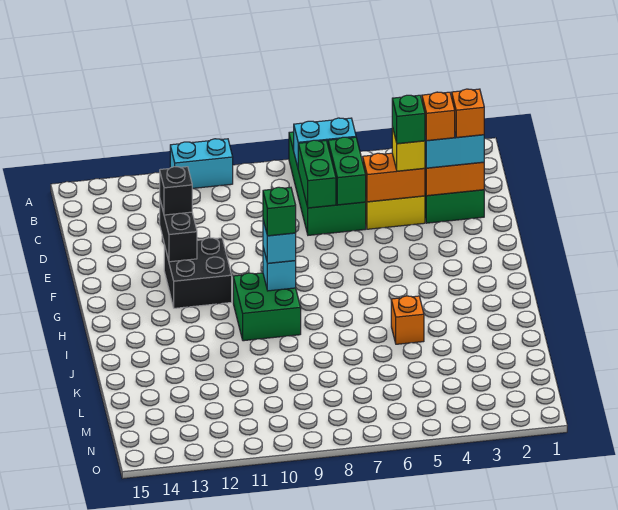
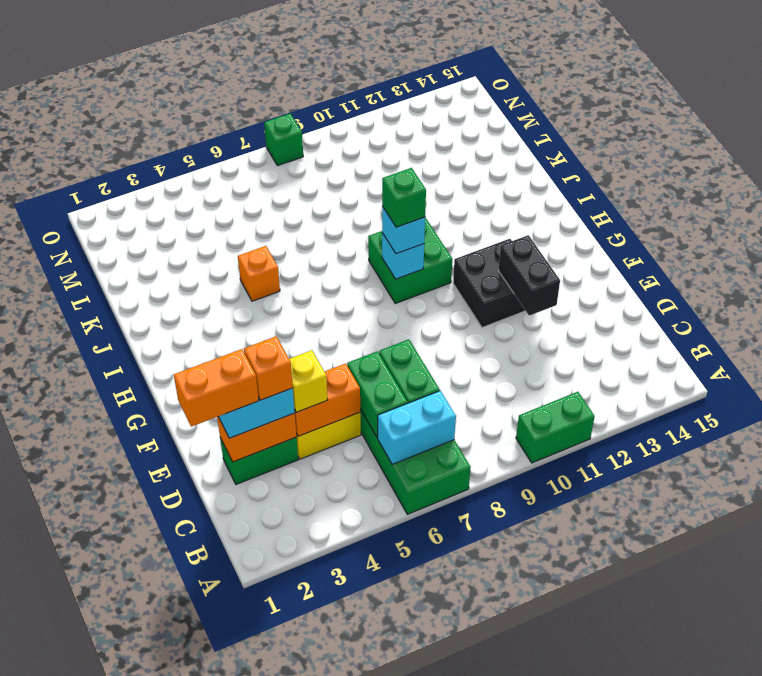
cyan 1x2 brick [170,139,233,188] -> green 1x2 brick [516,392,595,463]
orange 1x1 brick [452,89,484,138] -> orange 1x2 brick [174,349,259,427]
green 1x1 brick [392,95,425,144] -> green 1x1 brick moved to [264,114,303,166]
black 1x1 brick [160,167,193,215] -> none

